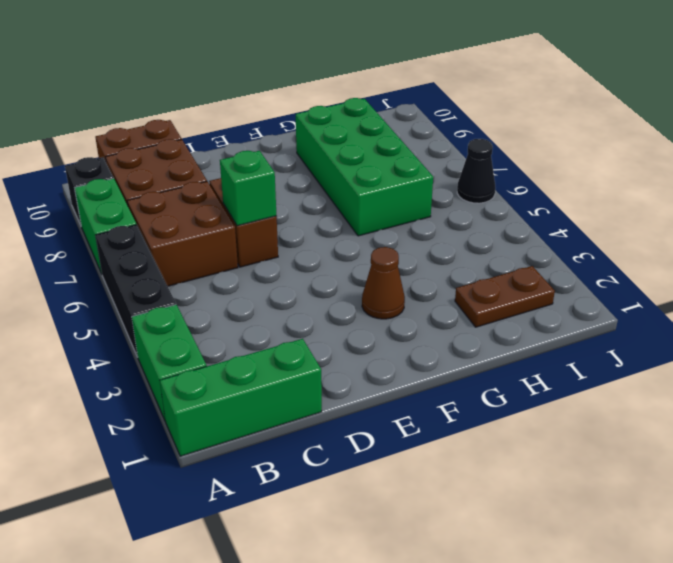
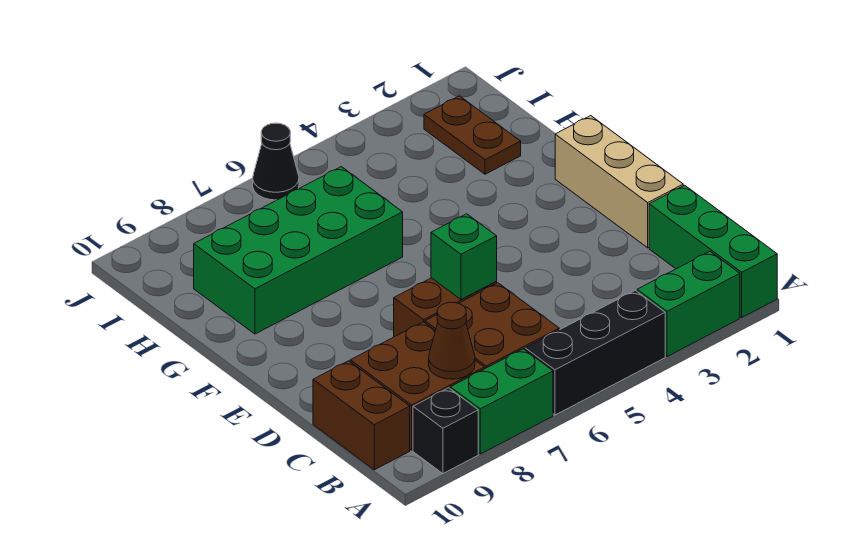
none -> tan 1x3 brick [555,116,683,248]
brown 1x1 cone [362,247,405,319] -> brown 1x1 cone moved to [429,302,475,379]

